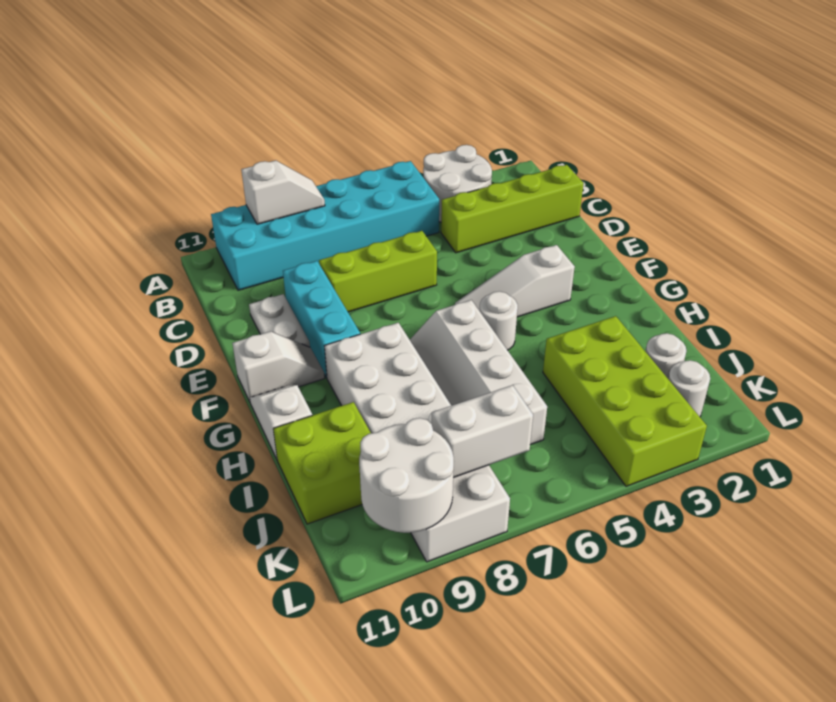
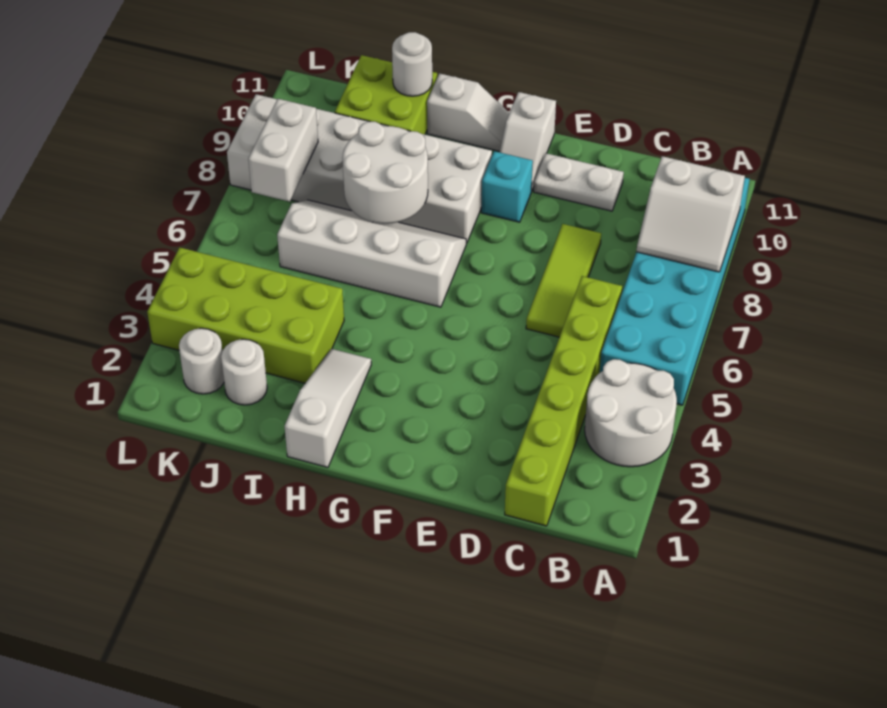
white 1x2 slope [241,160,325,224] -> white 2x2 slope [636,156,745,272]
lime 1x4 brick [441,165,584,253] -> lime 1x6 brick [505,276,622,526]
lime 1x3 brick [319,231,437,312] -> lime 1x3 tile [526,224,601,337]
cyan 1x3 brick [283,261,360,378] -> cyan 1x1 brick [481,151,533,222]
white 1x3 slope [455,245,575,317] -> white 1x3 slope moved to [285,349,371,467]
white 1x1 round brick [480,291,518,350] -> white 1x1 round brick moved to [392,32,432,96]
white 2x2 round brick [359,418,454,533] -> white 2x2 round brick moved to [342,121,428,224]

